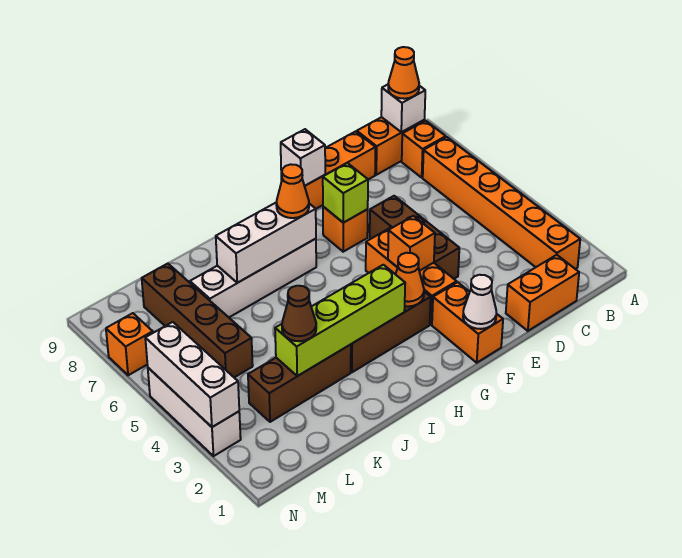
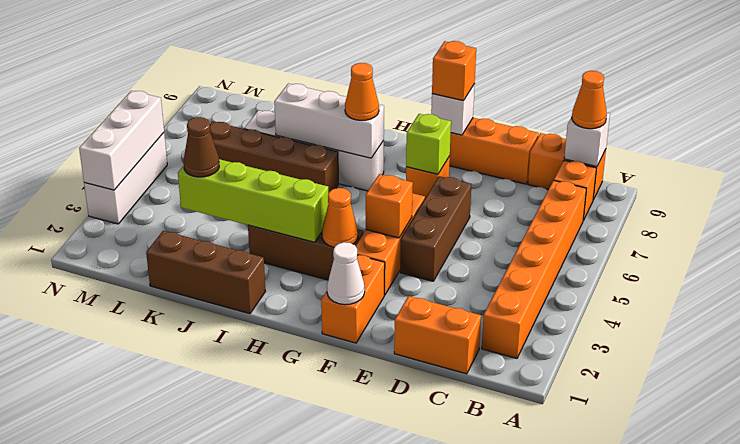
brown 1x3 brick [248,345,351,422] -> brown 1x3 brick moved to [146,231,265,314]
brown 1x4 brick [142,264,253,377] -> brown 1x4 brick turned to [210,121,338,193]
orange 1x1 brick [106,313,153,375] -> orange 1x1 brick moved to [432,41,476,101]

